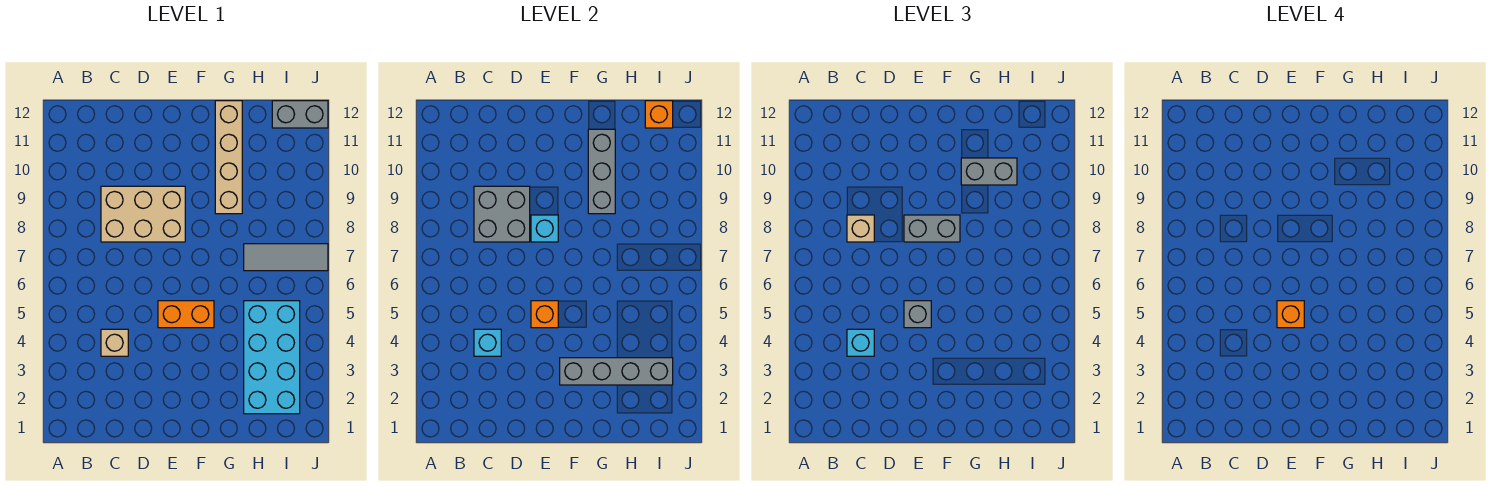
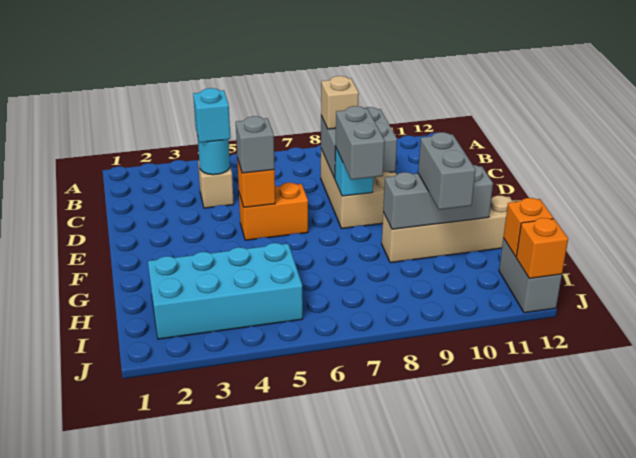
cyan 1x1 brick [474,329,501,356] -> cyan 1x1 round brick [198,139,230,175]
orange 1x2 brick [158,301,214,328] -> orange 1x2 brick turned to [239,183,308,240]
orange 1x1 brick [1277,301,1304,328] -> orange 1x1 brick moved to [516,218,568,278]
grey 1x4 brick [560,358,673,385] -> none
grey 1x3 tile [244,244,328,271] -> none

